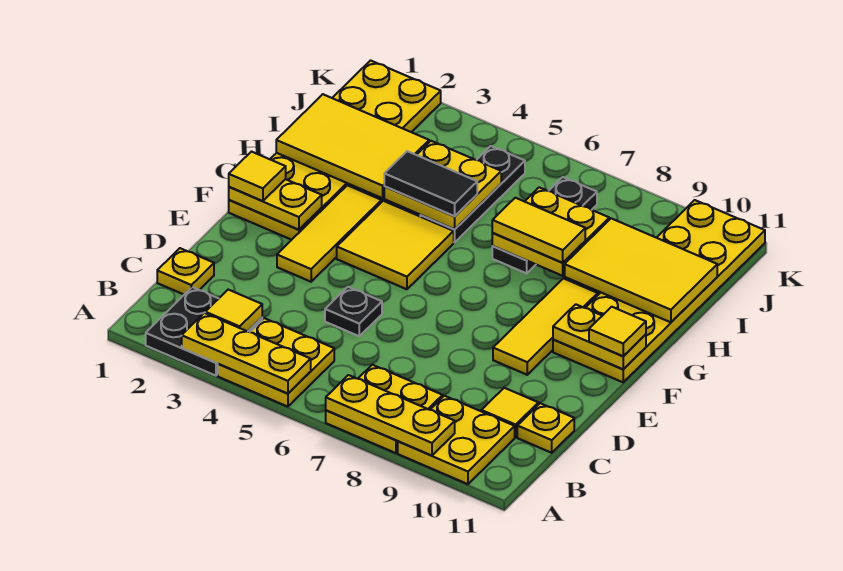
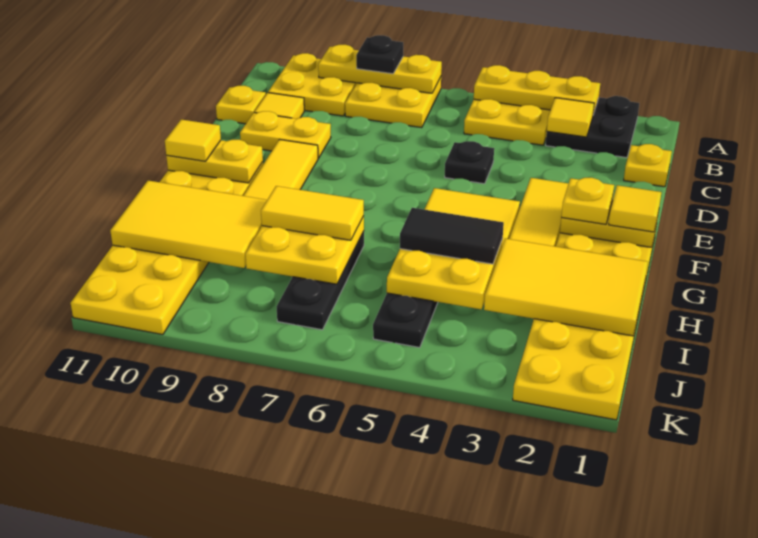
none -> black 1x1 plate [356,35,403,74]
none -> yellow 1x2 plate [240,111,331,158]
none -> yellow 1x1 plate [561,178,614,224]

